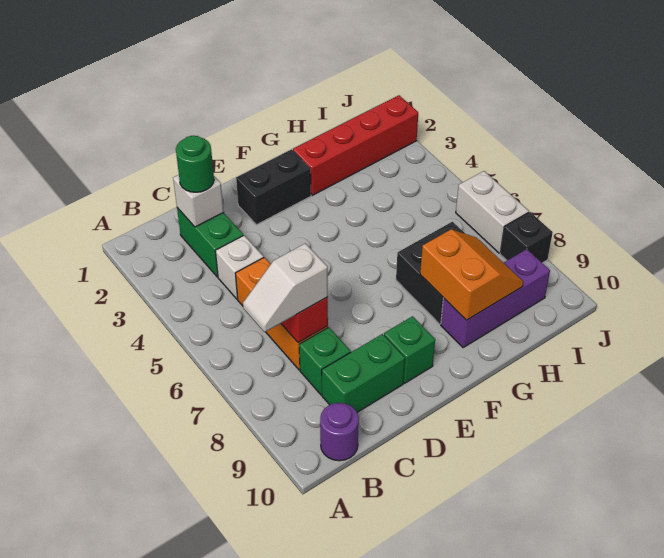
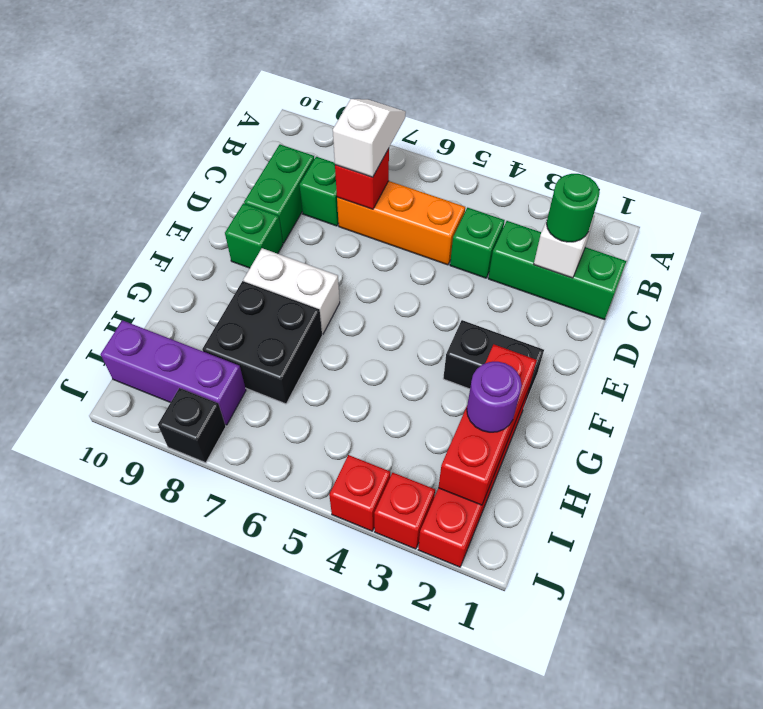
purple 1x1 round brick [320,403,359,461] -> purple 1x1 round brick moved to [467,362,522,432]
green 1x2 brick [177,208,243,277] -> green 1x3 brick [488,221,626,320]
white 1x1 brick [215,235,264,299] -> green 1x1 brick [450,208,505,278]
black 1x2 brick [236,149,311,225] -> black 1x2 brick turned to [443,320,544,406]
none -> red 1x3 brick [438,344,537,505]
orange 2x2 slope [420,229,523,320] -> none
purple 1x3 brick [441,249,550,348] -> purple 1x3 brick turned to [101,320,246,425]
none -> red 1x1 brick [374,473,435,549]
none -> red 1x1 brick [329,455,390,531]
white 1x2 brick [456,171,529,253] -> white 1x2 brick moved to [243,248,340,334]

